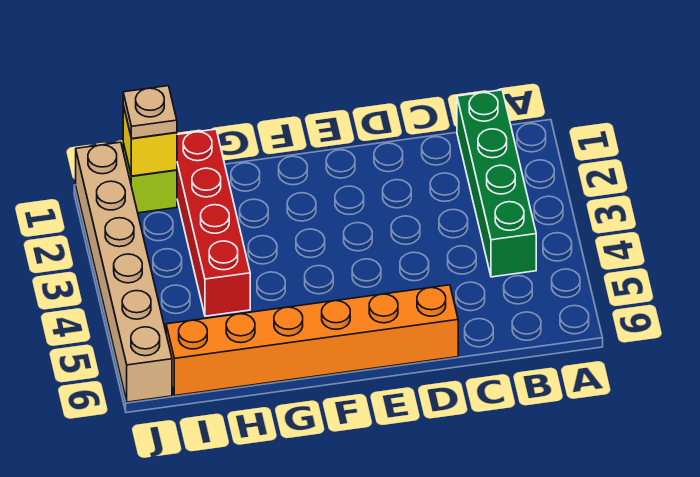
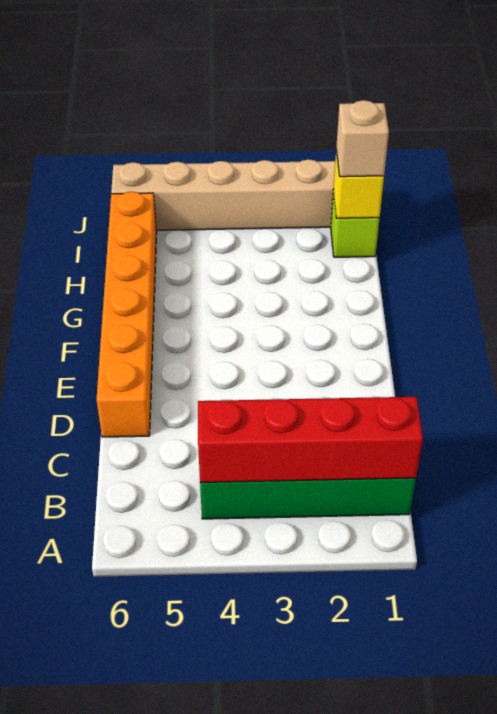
red 1x4 brick [177,129,250,316] -> red 1x4 brick moved to [198,397,423,482]
tan 1x1 plate [123,86,177,139] -> tan 1x1 brick [336,100,389,177]

